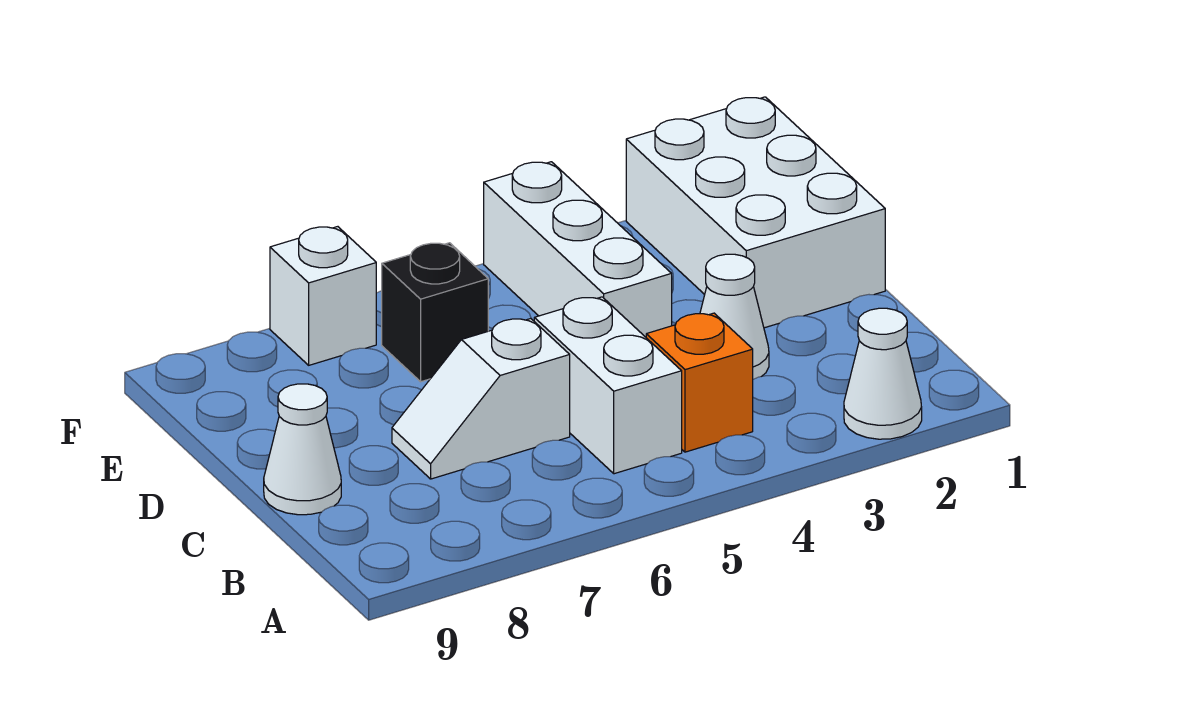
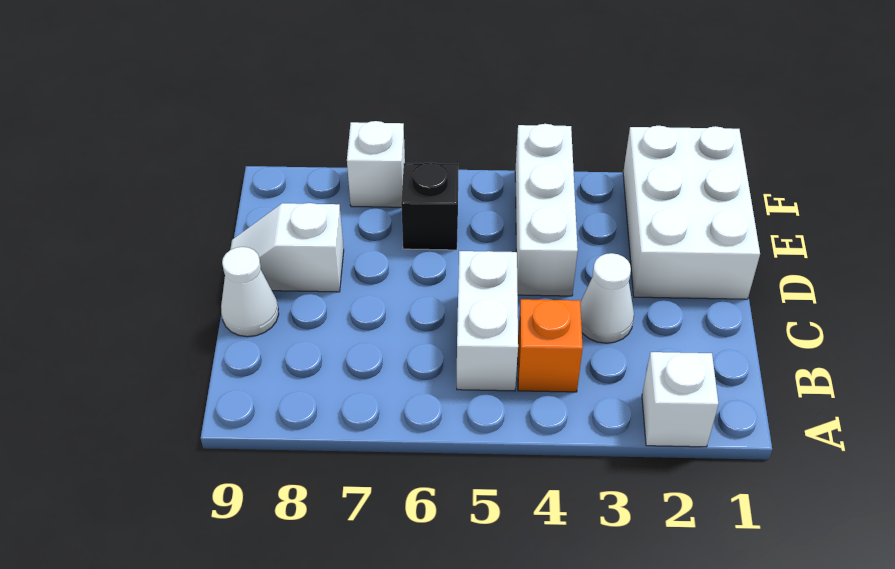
white 1x1 cone [844,308,922,439] -> white 1x1 brick [642,352,719,447]
white 1x2 slope [392,319,570,479] -> white 1x2 slope moved to [230,203,344,292]

